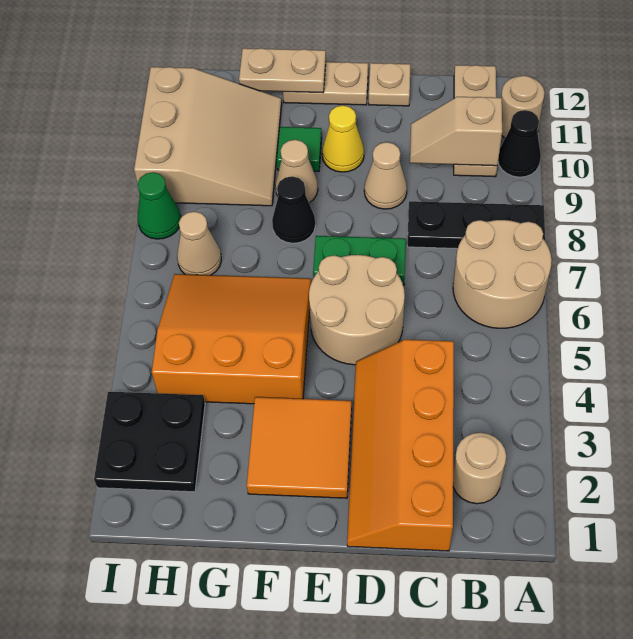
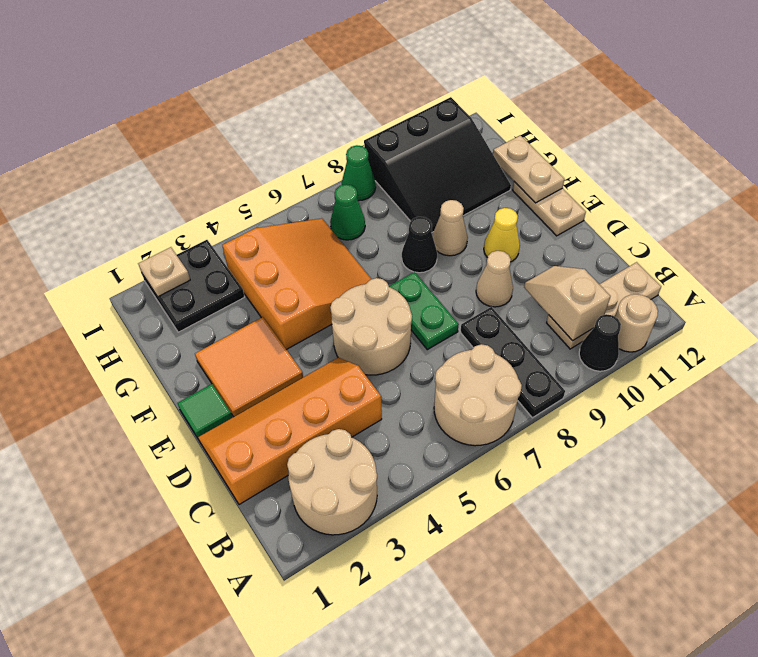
tan 1x1 round brick [453,433,506,504] -> tan 2x2 round brick [287,429,377,535]
tan 1x1 plate [369,63,411,106] -> tan 1x1 plate moved to [138,247,190,297]
green 1x1 tile [277,127,322,172] -> green 1x1 tile moved to [177,384,232,438]
tan 3x3 slope [134,67,282,206] -> black 3x3 slope [364,97,511,233]
tan 1x1 cone [177,212,221,275] -> green 1x1 cone [330,184,365,240]

